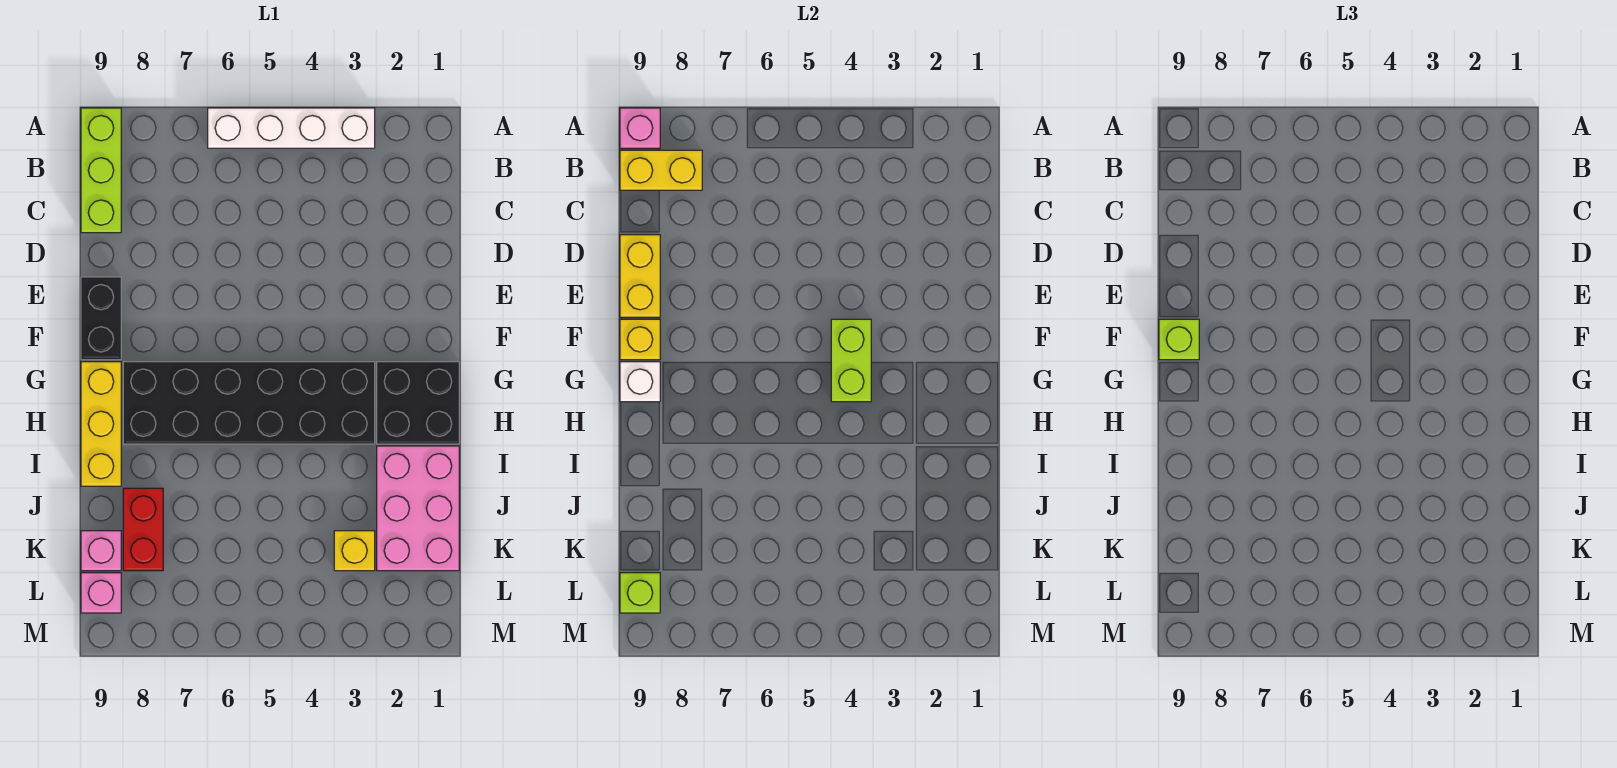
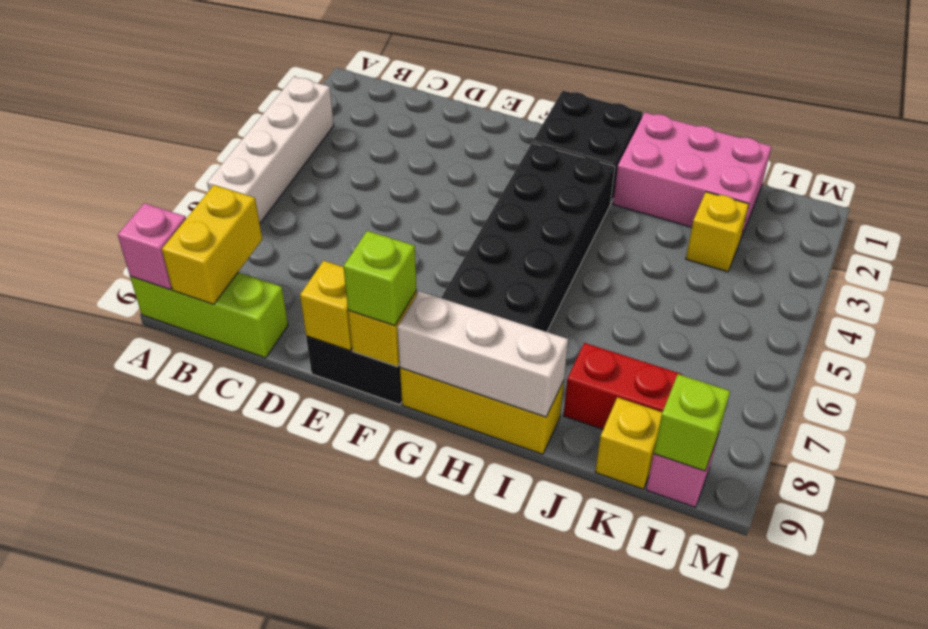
yellow 1x2 brick [620,235,660,317] -> yellow 1x1 brick [300,261,352,350]
lime 1x2 brick [831,319,871,402] -> none
white 1x1 brick [620,362,660,402] -> white 1x3 brick [397,291,568,417]
pink 1x1 brick [81,531,121,571] -> yellow 1x1 brick [595,397,662,489]

